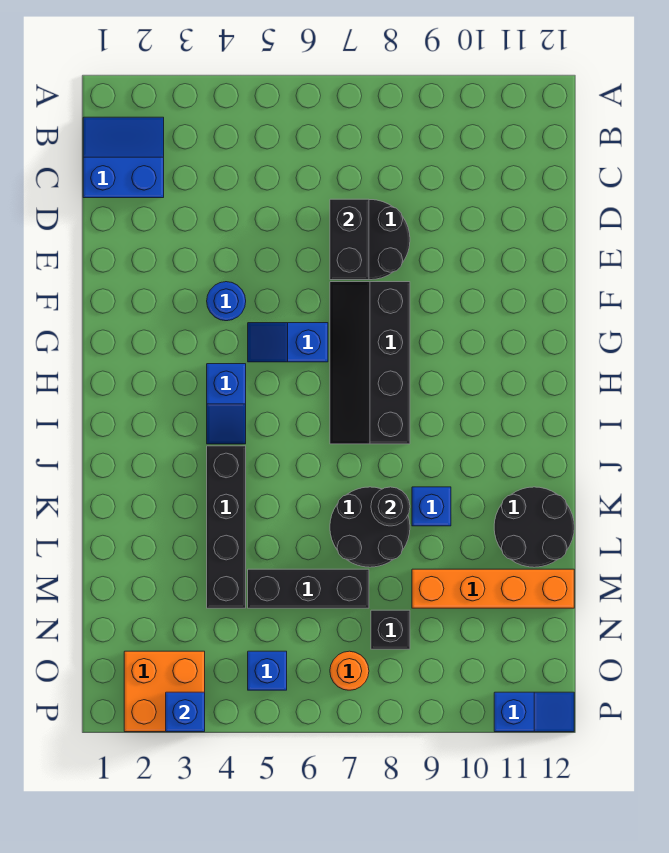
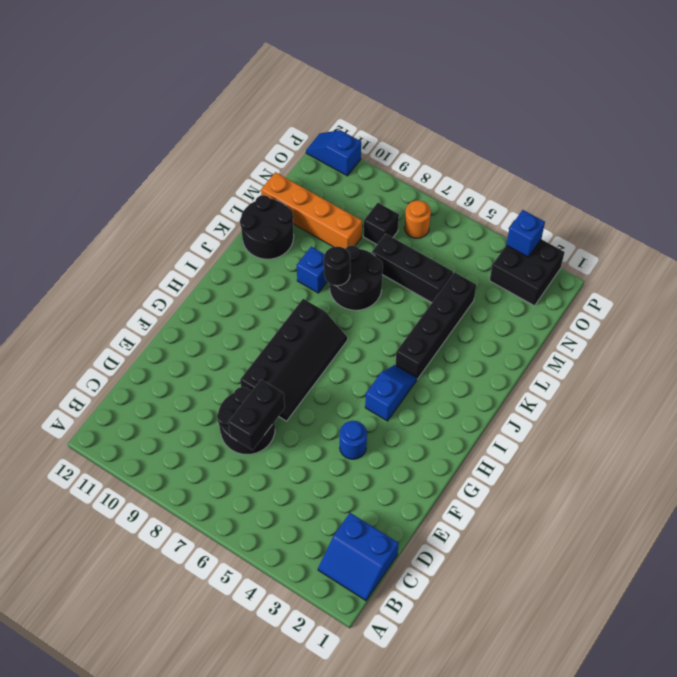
blue 1x2 slope [248,323,328,362] -> none
orange 2x2 brick [124,651,205,732] -> black 2x2 brick [490,239,565,306]
blue 1x1 brick [248,651,287,690] -> none

